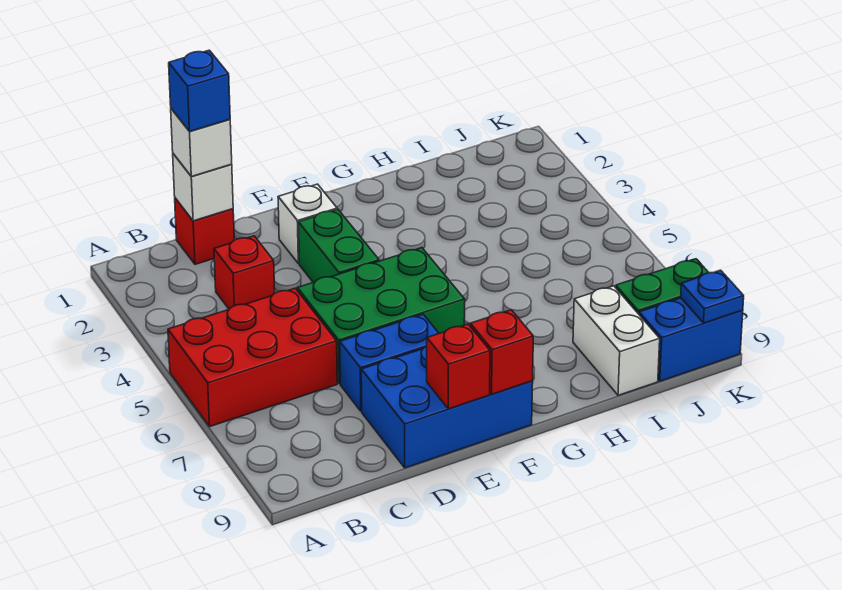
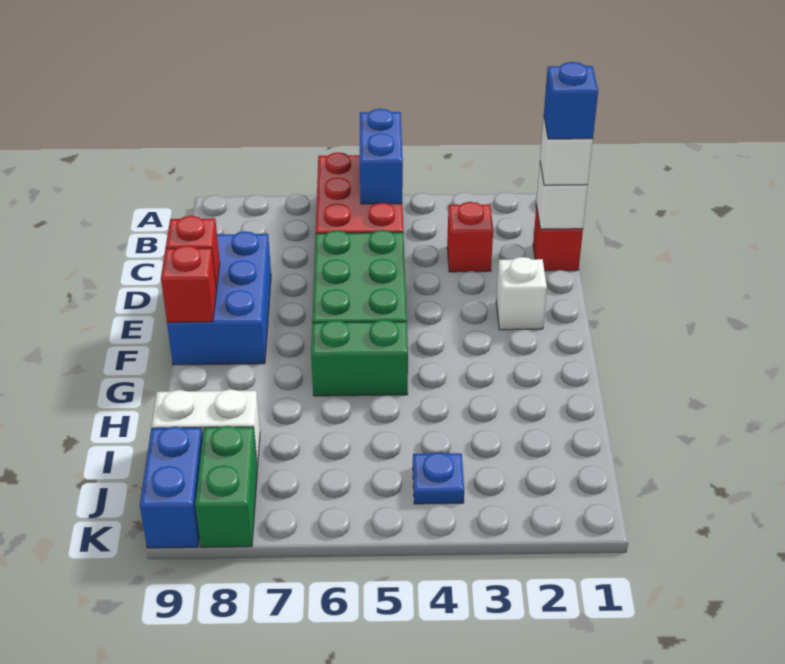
blue 1x2 brick [340,314,439,411] -> blue 1x2 brick moved to [360,109,403,204]
green 1x2 brick [298,209,379,282] -> green 1x2 brick moved to [311,320,408,396]
blue 1x1 plate [681,270,744,323] -> blue 1x1 plate moved to [413,453,464,504]

